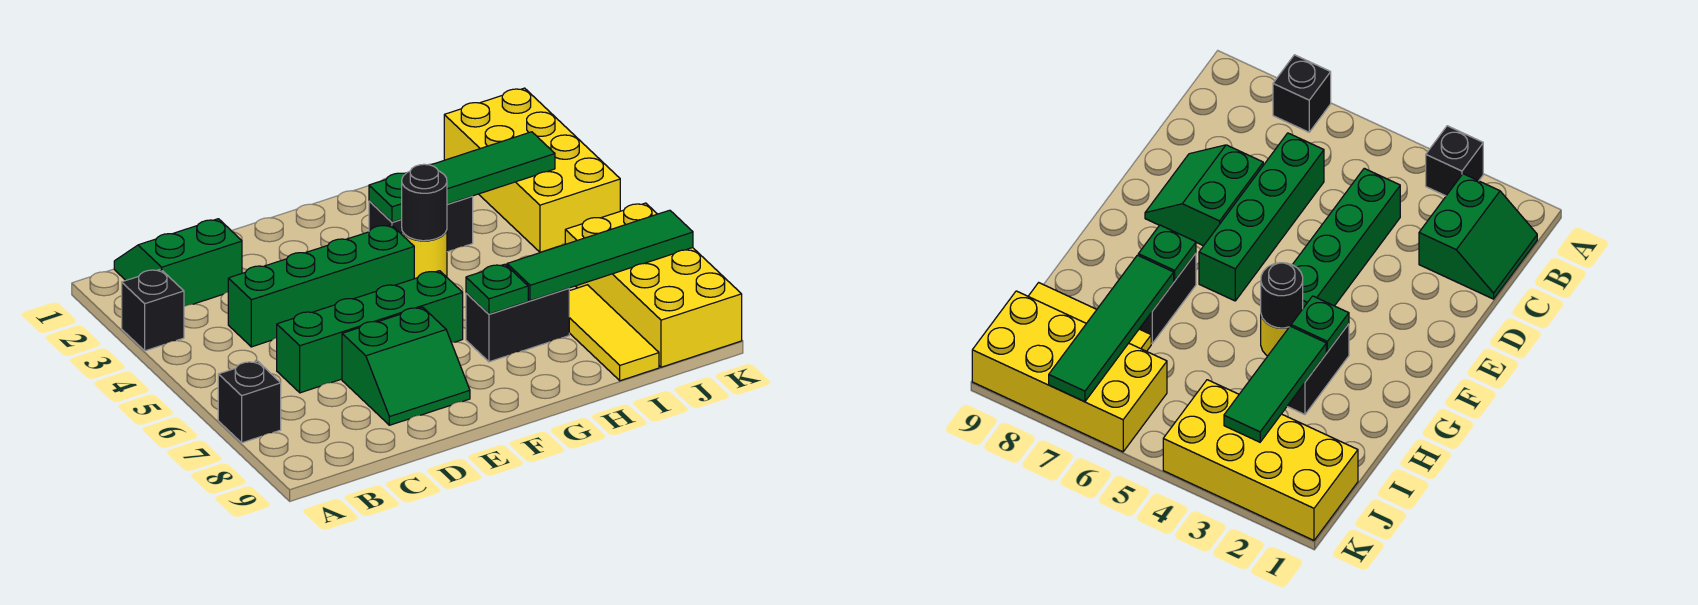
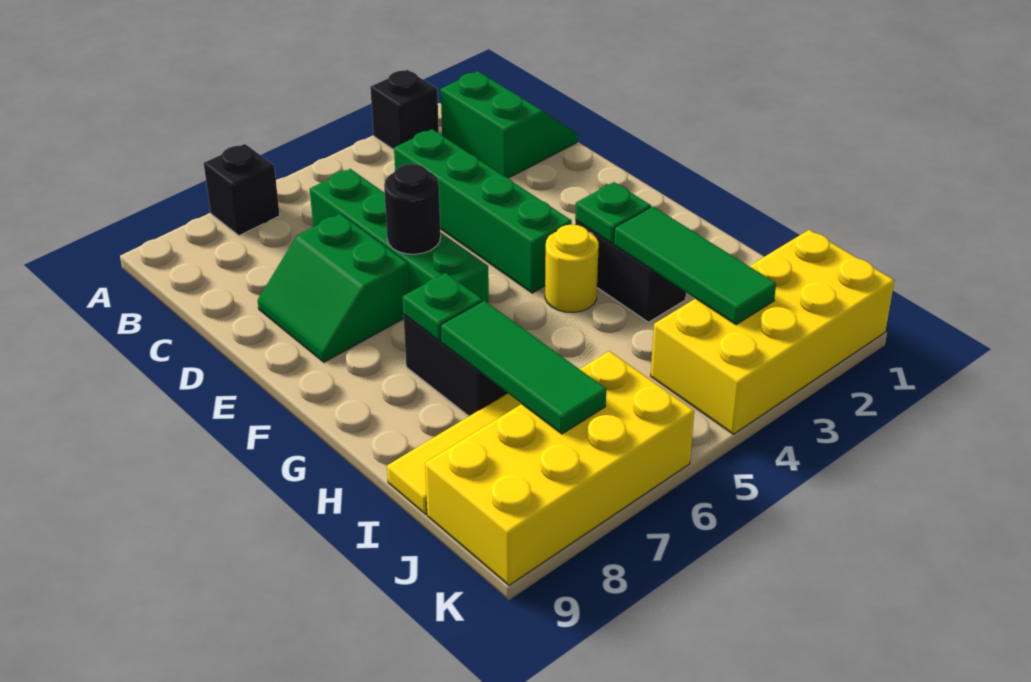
black 1x1 round brick [402,164,447,241] -> black 1x1 round brick moved to [384,164,441,254]
green 1x4 tile [507,210,693,301] -> green 1x3 tile [441,301,606,434]

